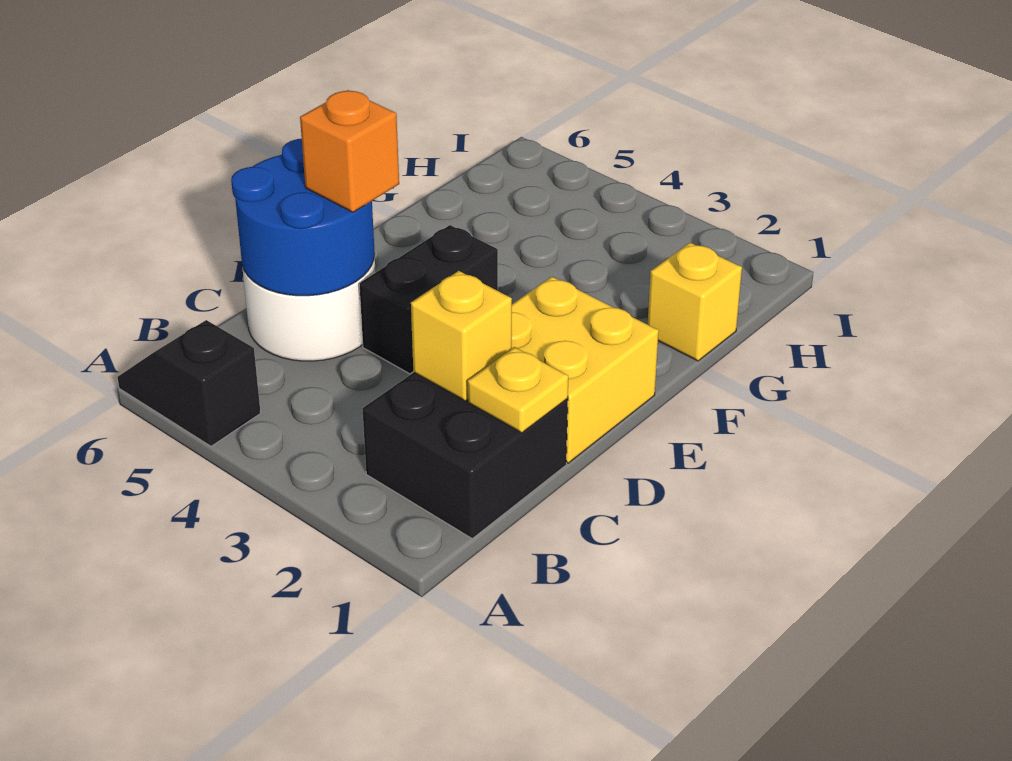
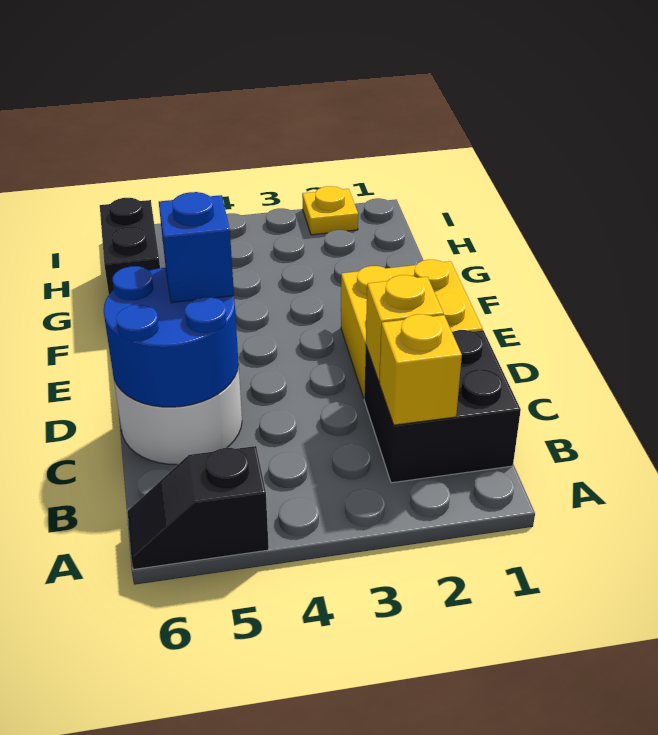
yellow 1x1 plate [468,347,568,433] -> yellow 1x1 plate moved to [302,186,358,235]
black 1x2 brick [359,225,498,374] -> black 1x2 brick moved to [100,198,160,294]
orange 1x1 brick [300,90,399,212] -> blue 1x1 brick [159,192,234,303]
yellow 1x1 brick [648,243,742,361] -> yellow 1x1 brick moved to [379,314,462,425]

